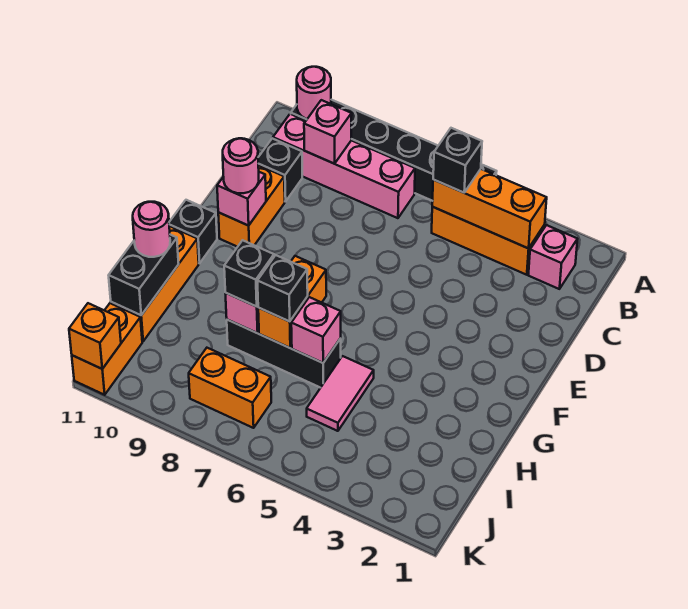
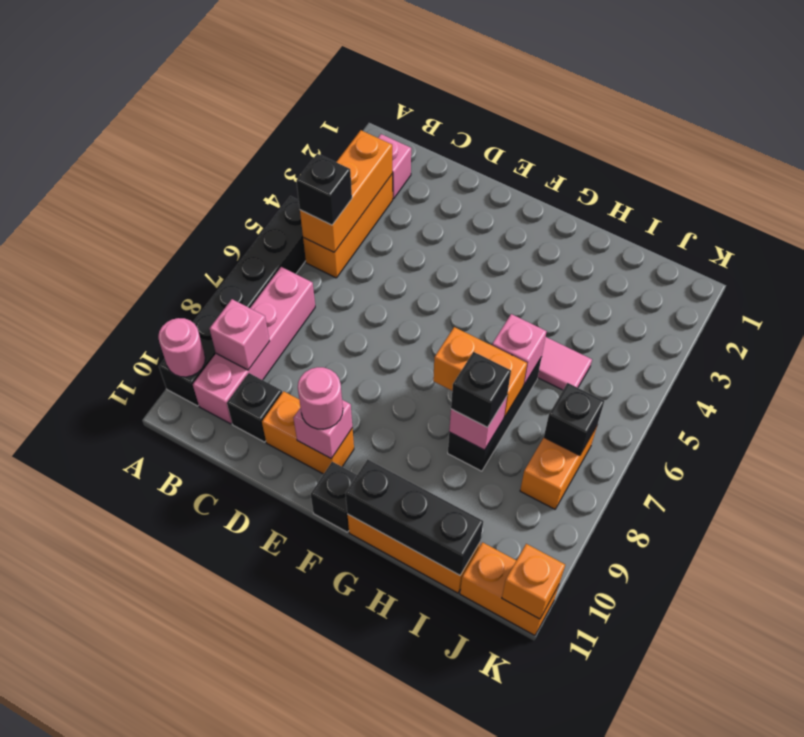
black 1x1 brick [257,255,308,321] -> black 1x1 brick moved to [544,383,604,455]
black 1x2 brick [109,235,179,315] -> black 1x3 brick [345,459,483,575]
pink 1x1 round brick [133,202,170,257] -> none

